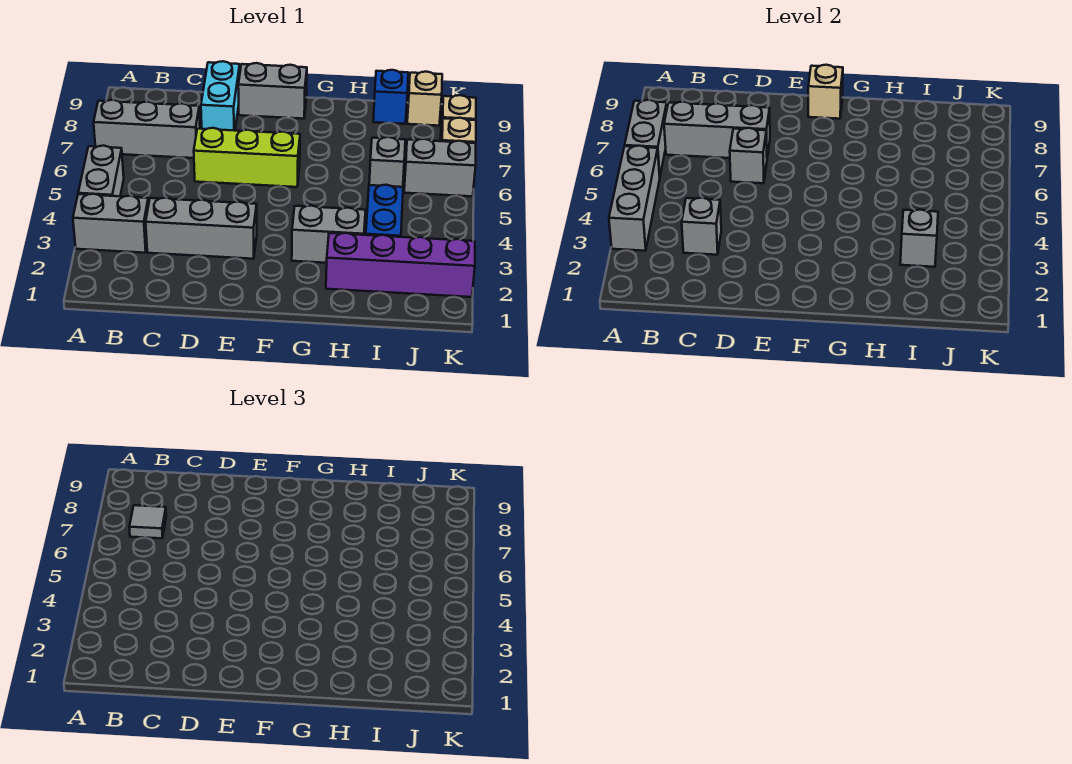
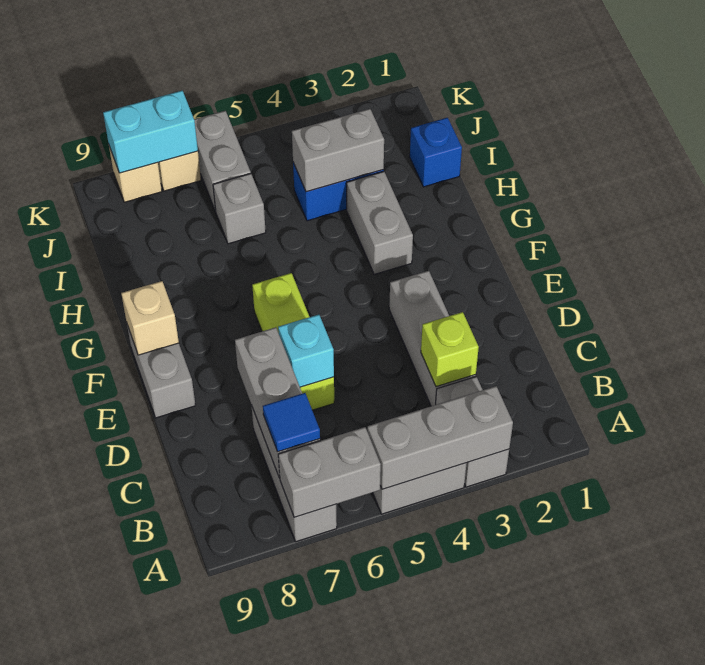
grey 1x1 tile [129,505,166,538] -> blue 1x1 tile [263,393,320,452]
grey 1x1 brick [682,198,721,255] -> lime 1x1 brick [421,312,479,387]
grey 1x1 brick [730,128,767,183] -> cyan 1x1 brick [278,315,334,387]
cyan 1x2 brick [201,61,240,131] -> cyan 1x2 brick moved to [103,90,198,173]
purple 1x4 brick [326,233,475,297] -> none
grey 1x1 brick [900,210,938,267] -> grey 1x2 brick [292,109,384,192]
blue 1x1 brick [373,70,408,124] -> blue 1x1 brick moved to [410,118,462,187]
tan 1x1 brick [407,72,442,126] -> none

